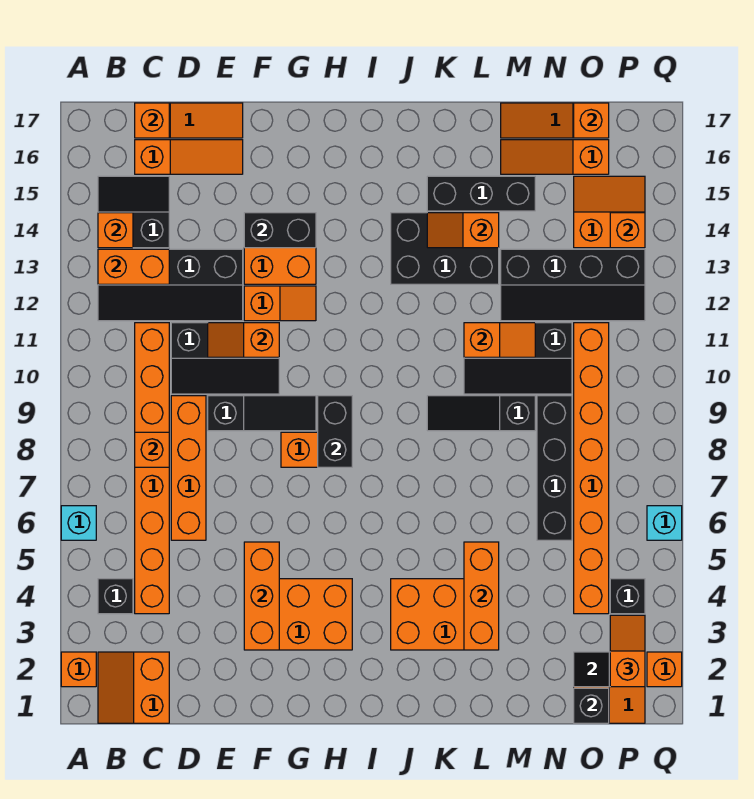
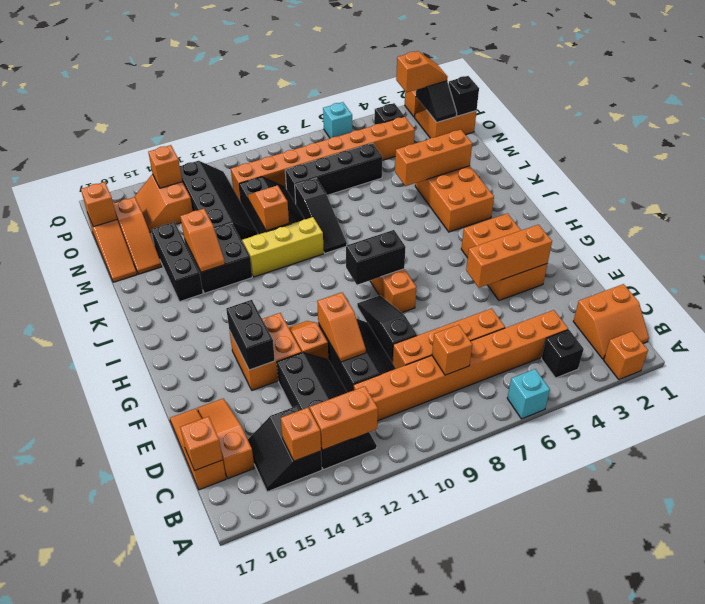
orange 1x2 brick [98,249,169,284] -> orange 1x2 brick turned to [310,386,378,450]
black 2x3 brick [391,213,499,284] -> black 2x2 brick [184,223,252,293]
none -> yellow 1x3 brick [242,217,324,277]
orange 1x2 slope [610,615,645,687] -> orange 1x2 slope turned to [396,51,448,93]

